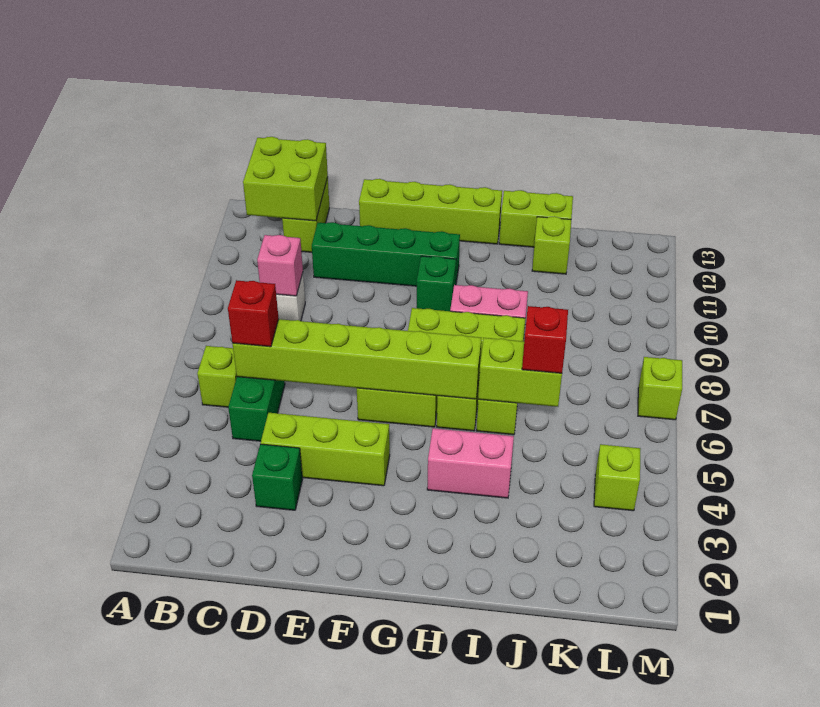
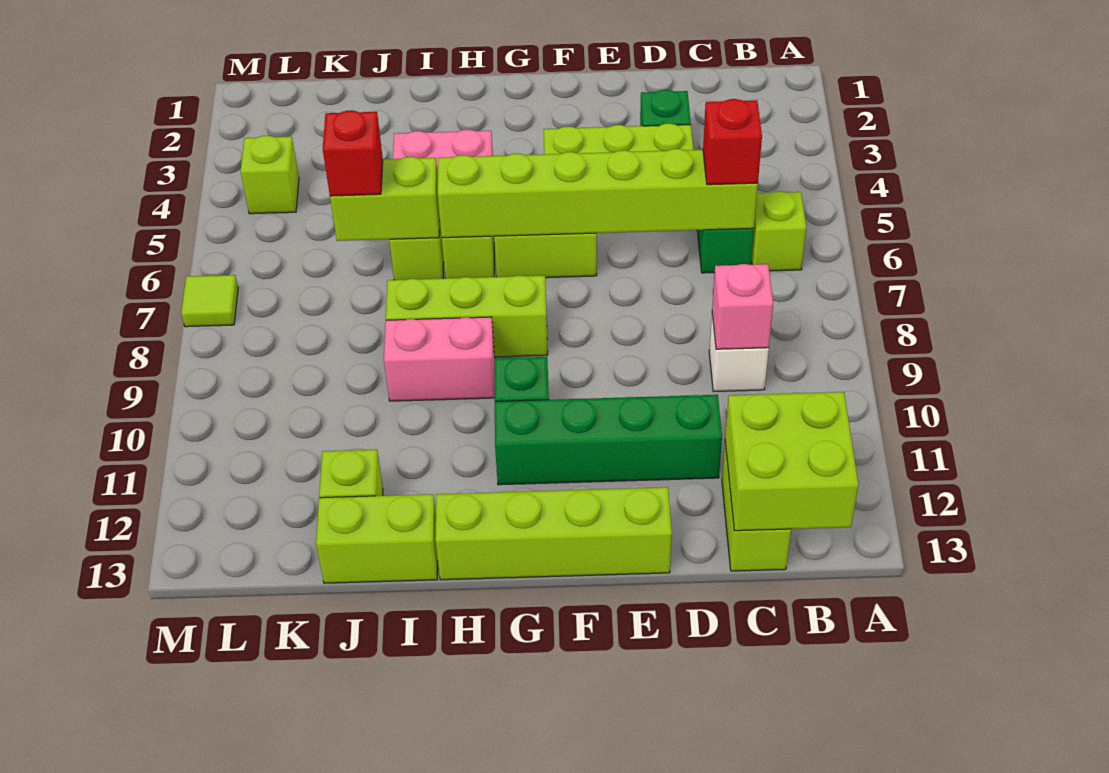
lime 1x1 brick [638,357,682,420] -> lime 1x1 tile [181,275,238,327]

